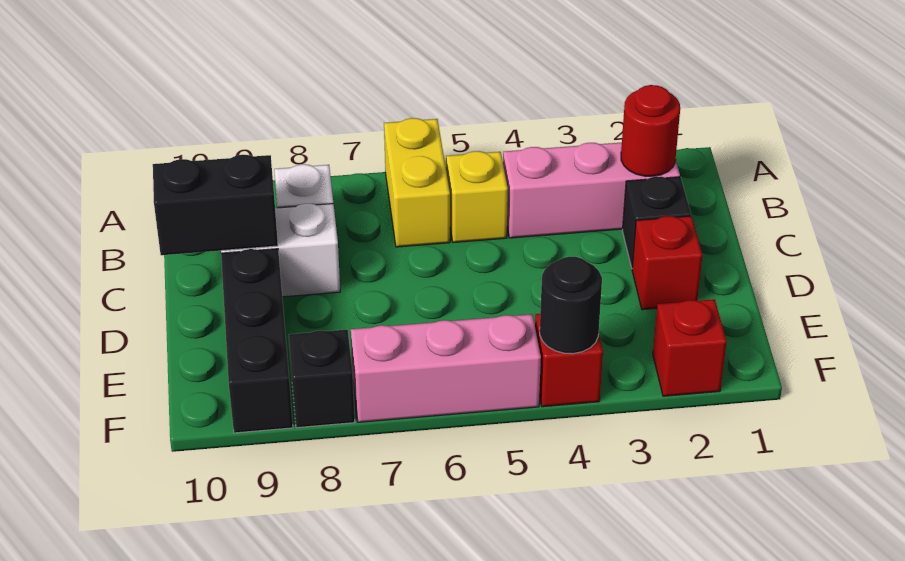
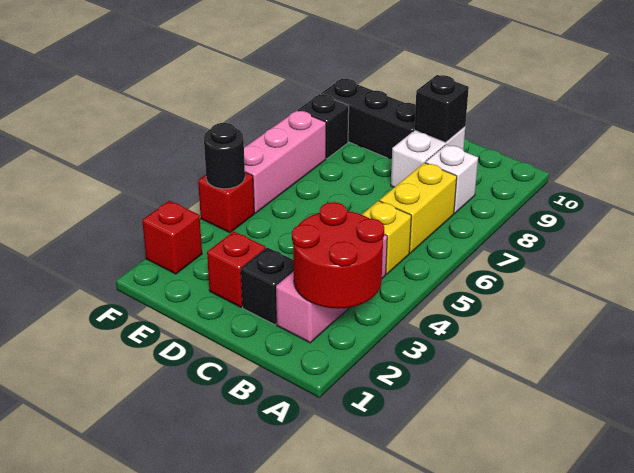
yellow 1x2 brick [384,118,450,247] -> yellow 1x2 brick turned to [379,163,457,253]
red 1x1 round brick [621,85,680,176] -> red 2x2 round brick [292,202,384,309]
black 1x2 brick [153,155,278,255] -> black 1x1 brick [414,75,469,142]

